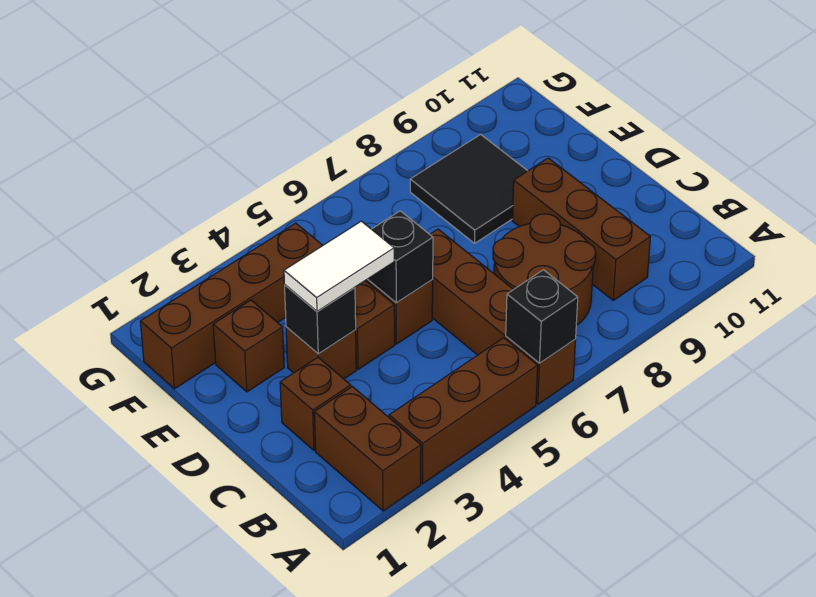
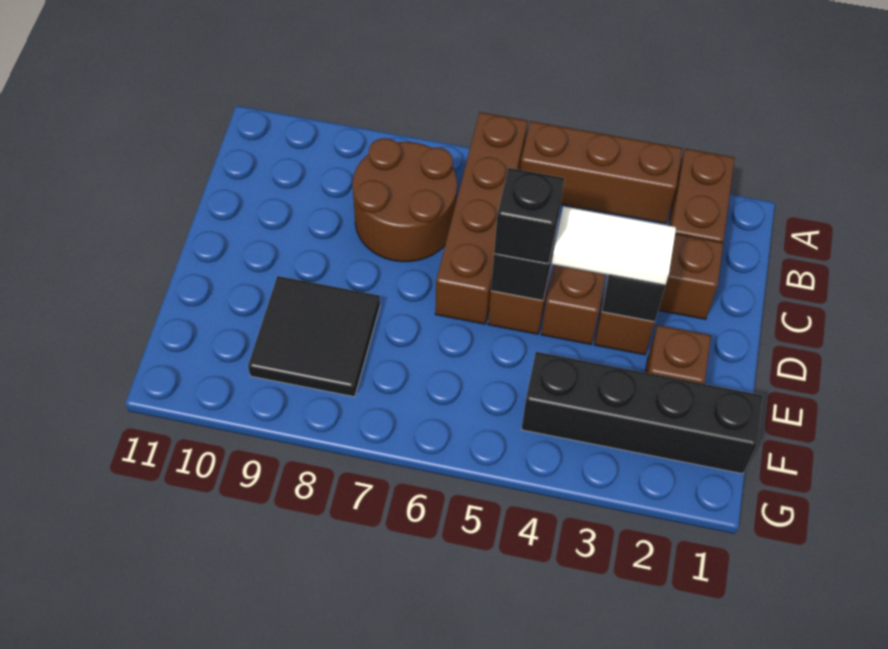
black 1x1 brick [506,270,578,363] -> black 1x1 brick moved to [494,168,564,264]
brown 1x3 brick [512,158,650,300] -> none
brown 1x4 brick [140,223,323,389] -> black 1x4 brick [521,352,762,474]

